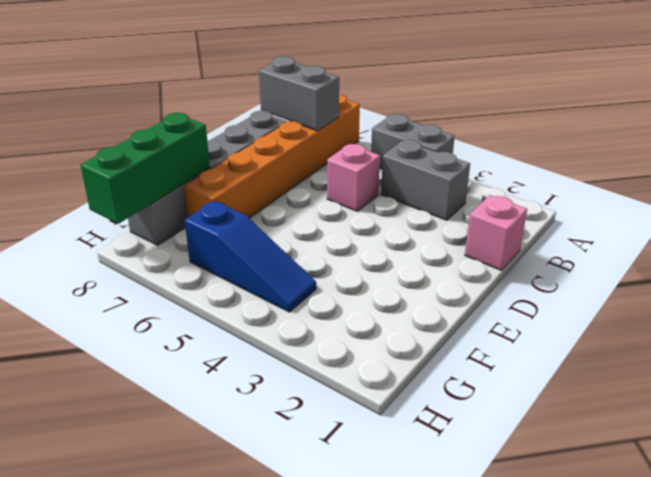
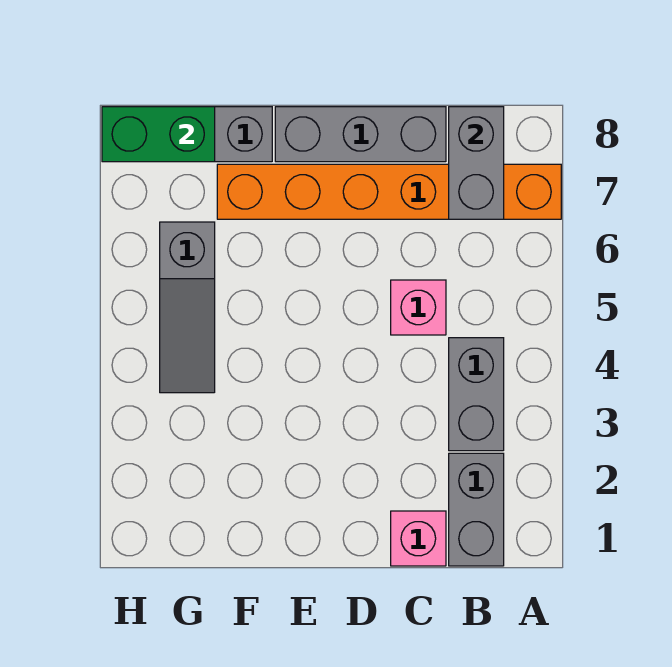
grey 1x2 brick [371,114,455,170] -> grey 1x2 brick moved to [449,453,504,566]
green 1x3 brick [81,113,210,224] -> green 1x2 brick [102,107,215,162]
blue 1x3 slope [185,201,316,312] -> grey 1x3 slope [160,222,215,393]

